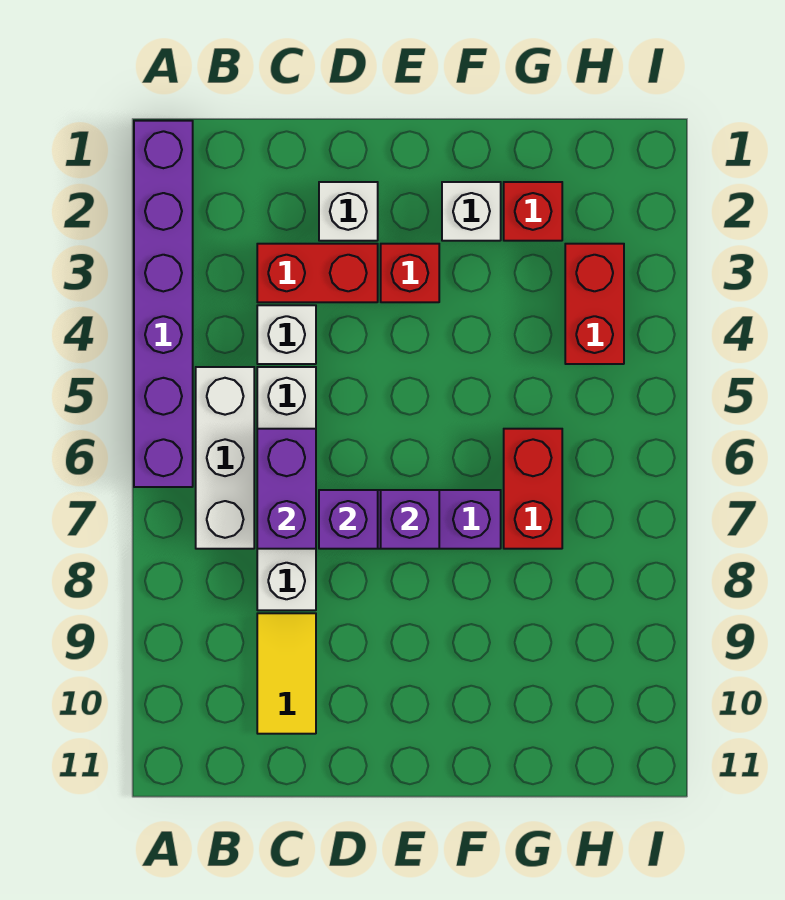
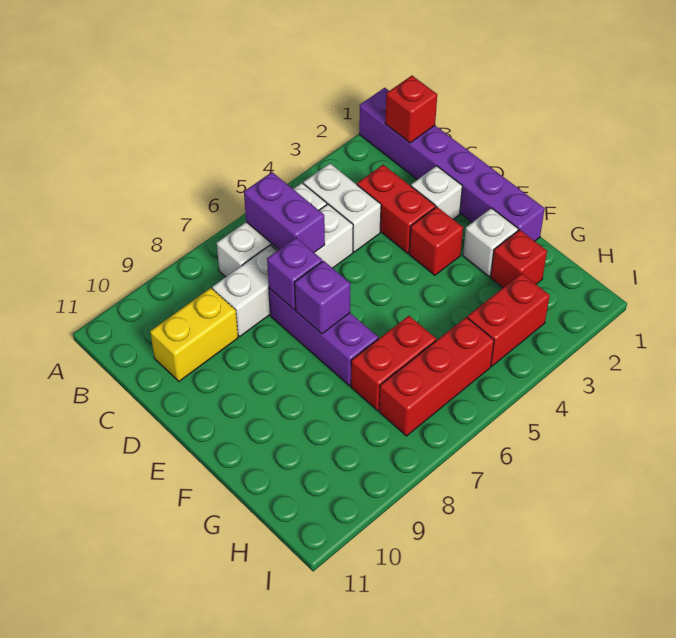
purple 1x6 brick [134,121,193,487] -> purple 1x6 brick turned to [359,88,545,241]
none -> red 1x1 brick [385,76,437,143]
white 1x1 brick [257,305,316,364] -> white 1x2 brick [303,163,381,252]
purple 1x2 brick [257,429,316,549] -> purple 1x2 brick turned to [244,172,325,253]
yellow 1x2 tile [257,613,316,734] -> yellow 1x2 brick [150,288,238,381]
none -> red 1x3 brick [379,317,494,436]

